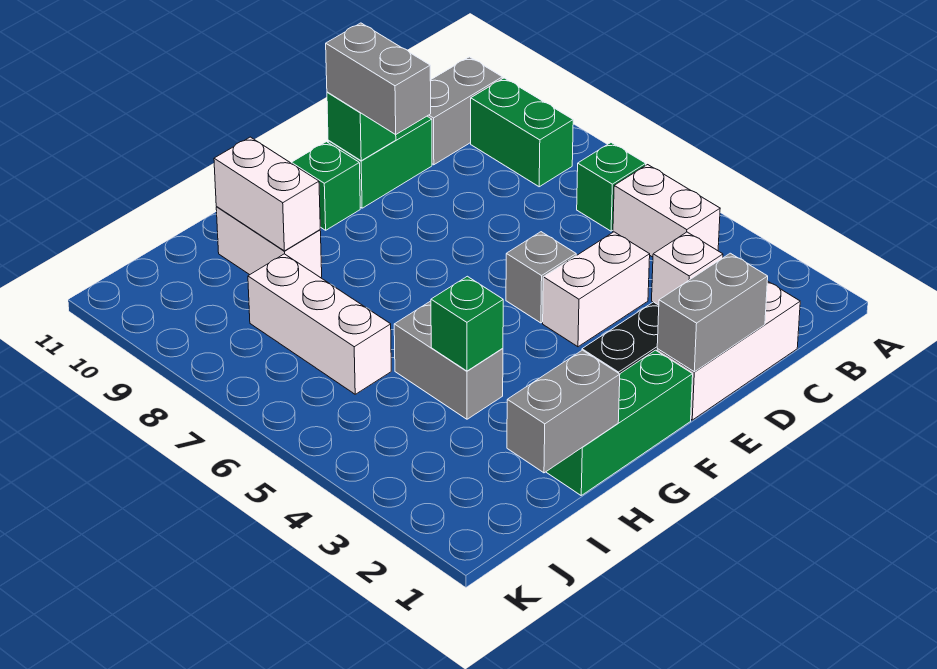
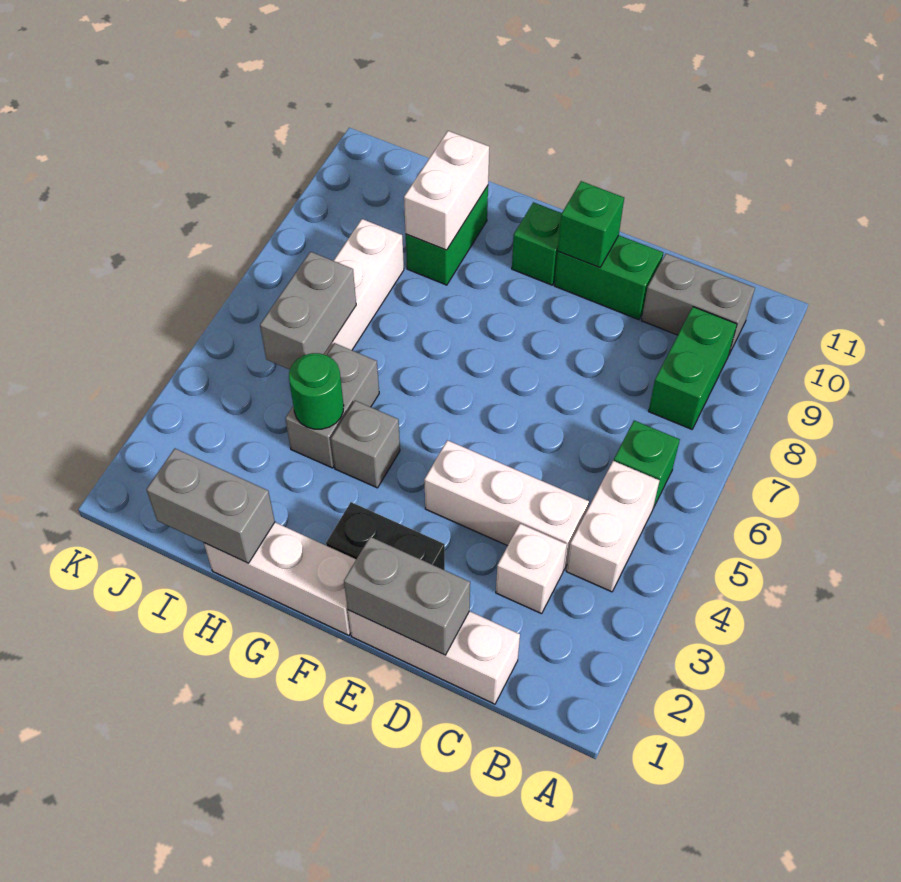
white 1x2 brick [543,232,650,347] -> white 1x3 brick [424,440,589,570]
grey 1x1 brick [506,232,576,323] -> grey 1x1 brick moved to [331,401,400,488]
grey 1x2 brick [326,23,431,135] -> grey 1x2 brick moved to [260,252,356,370]
green 1x3 brick [546,350,693,495] -> white 1x3 brick [204,522,356,635]
green 1x1 brick [431,276,503,371] -> green 1x1 round brick [289,353,344,429]
white 1x2 brick [216,207,322,278] -> green 1x2 brick [406,186,488,285]

